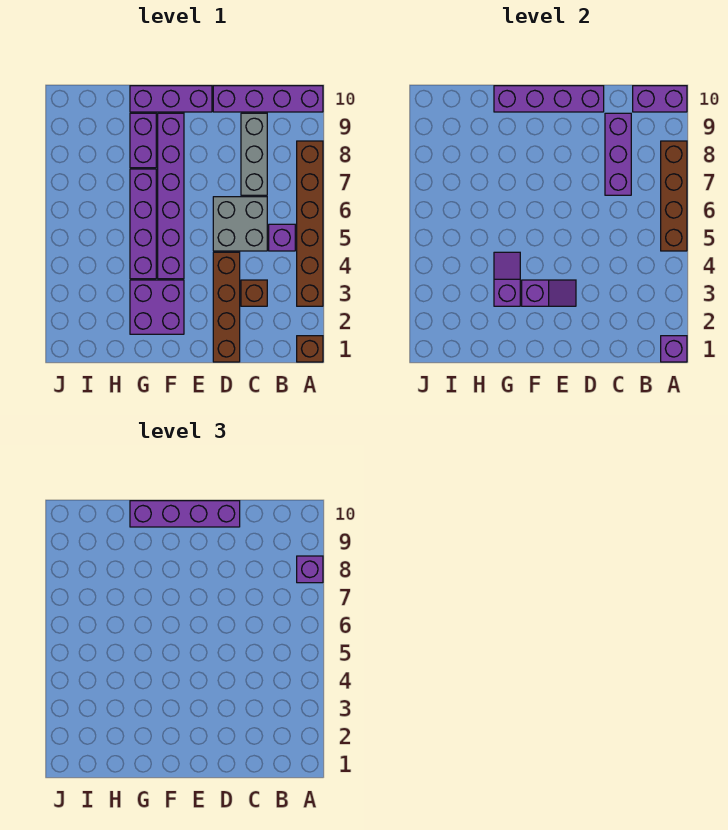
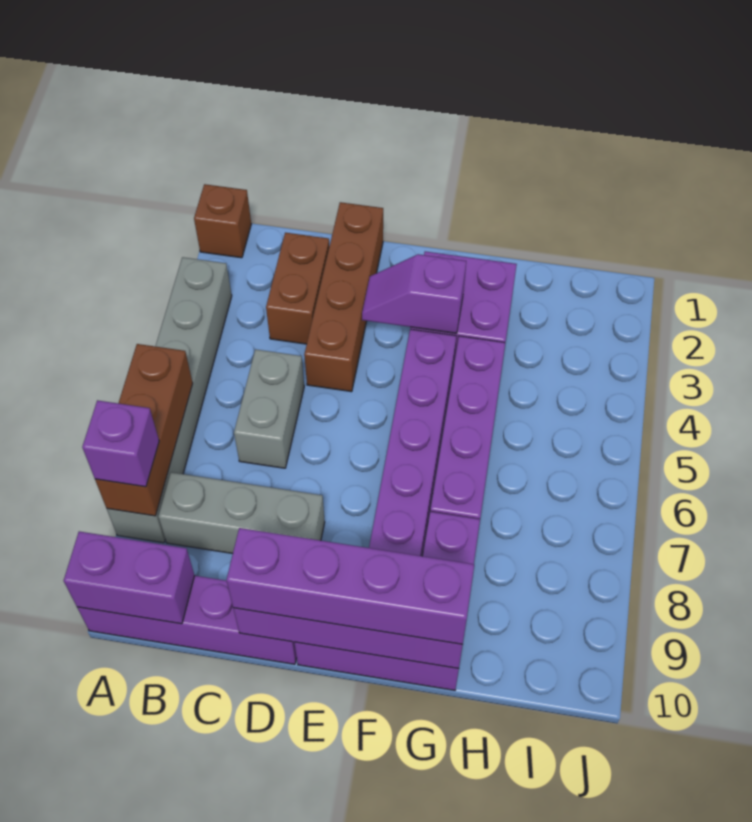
purple 1x1 brick [661,336,687,362] -> none
brown 1x6 brick [297,141,323,306] -> grey 1x6 brick [107,257,232,543]
brown 1x4 brick [661,141,687,251] -> brown 1x3 brick [95,344,193,516]
purple 1x1 brick [269,224,295,251] -> none
brown 1x1 brick [241,280,267,306] -> brown 1x2 brick [266,233,329,344]
grey 2x2 brick [213,197,267,251] -> grey 1x2 brick [234,349,304,468]
grey 1x3 brick [241,113,267,195] -> grey 1x3 brick turned to [158,472,325,554]
purple 1x3 brick [605,113,631,195] -> none
purple 1x2 slope [494,252,520,306] -> none

